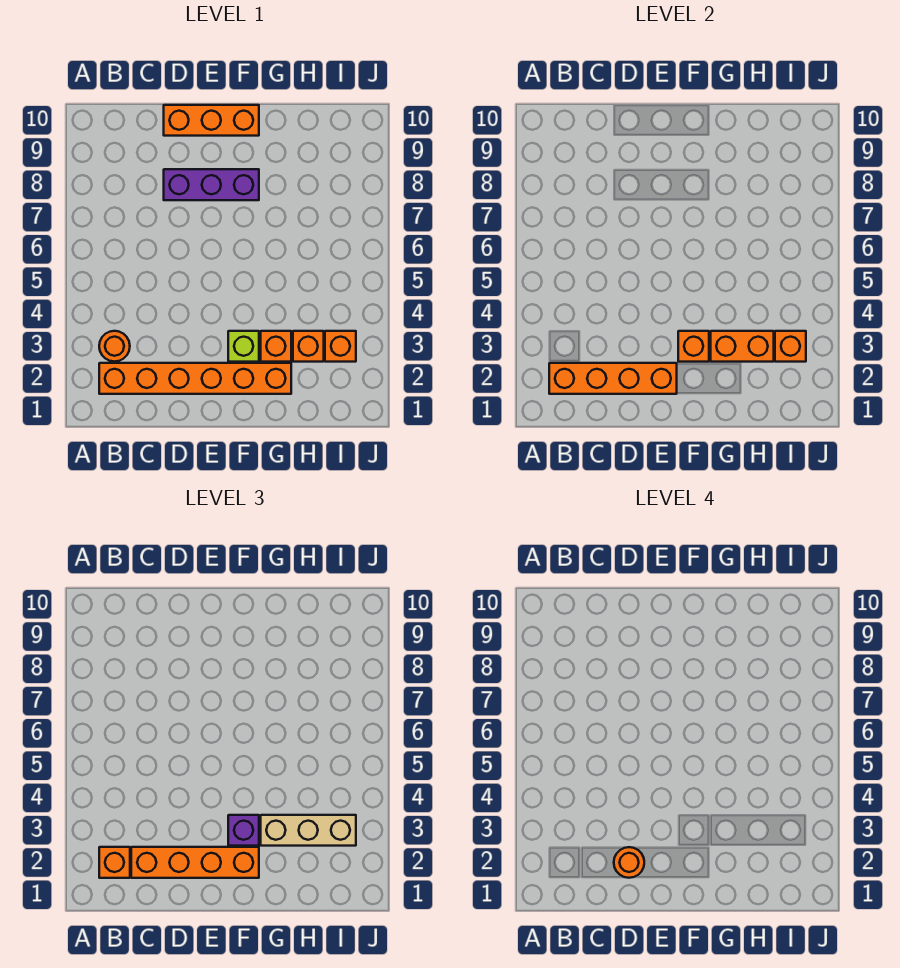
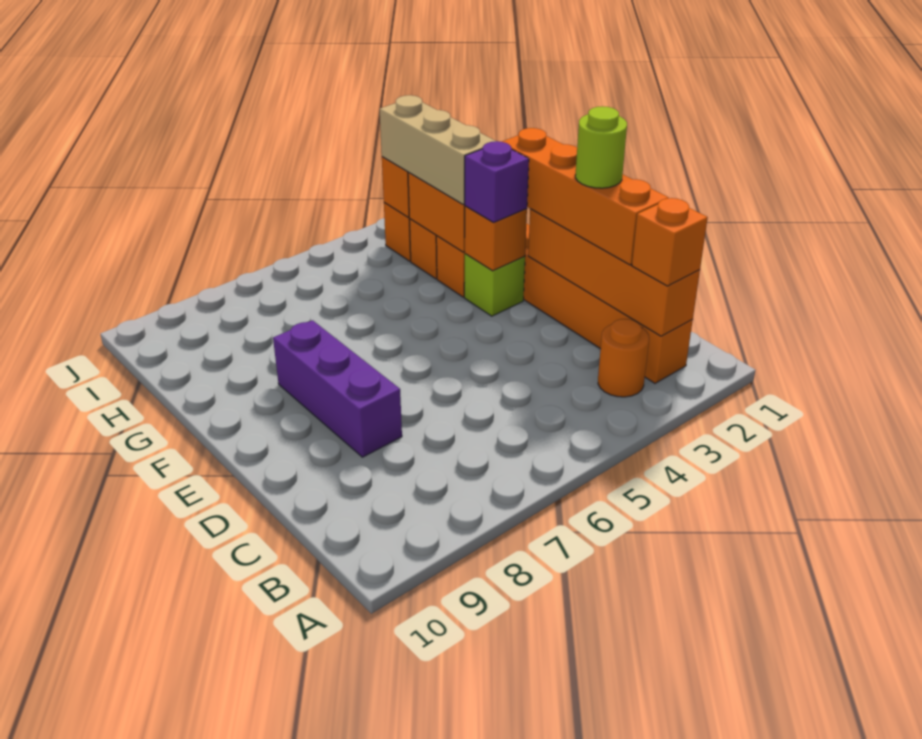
orange 1x1 round brick [614,847,644,878] -> lime 1x1 round brick [575,106,627,188]
orange 1x3 brick [164,105,259,136] -> none

